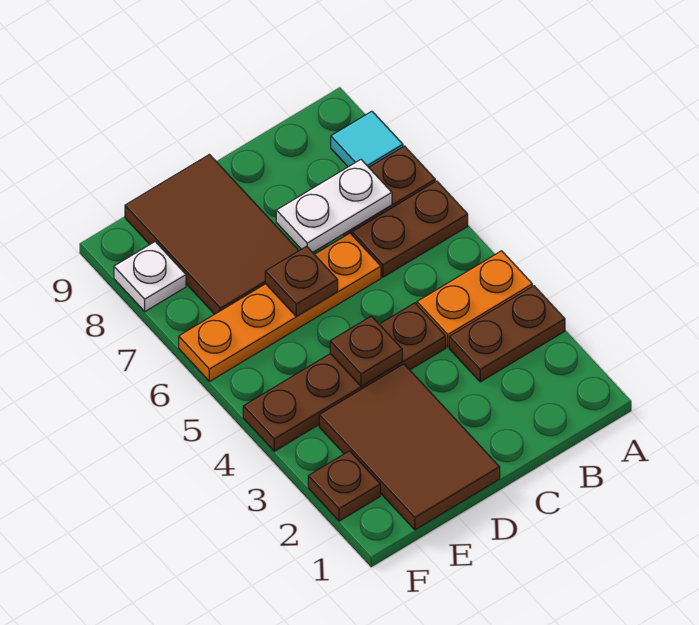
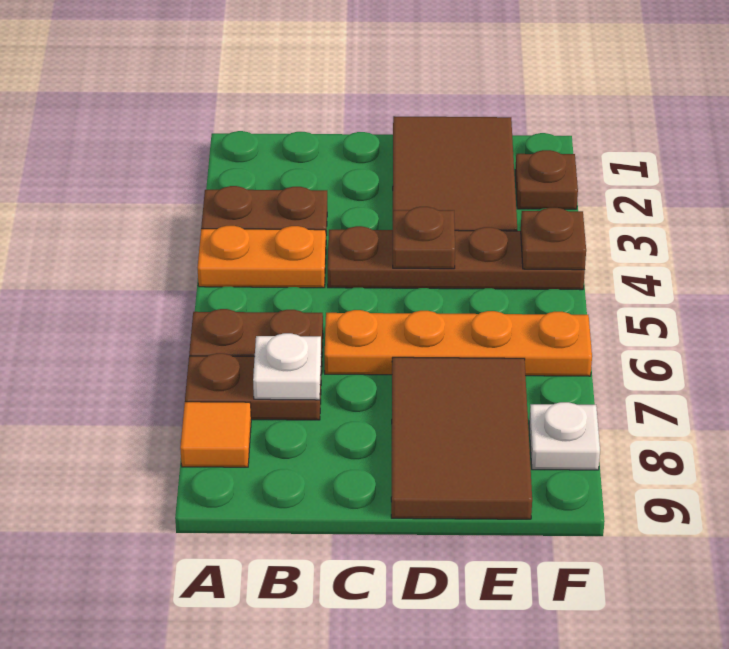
cyan 1x1 tile [331,111,403,167] -> orange 1x1 tile [180,402,251,467]
white 1x2 plate [276,160,392,252] -> white 1x1 plate [253,333,321,400]
brown 1x1 plate [265,246,338,317] -> brown 1x1 plate moved to [521,208,586,270]

